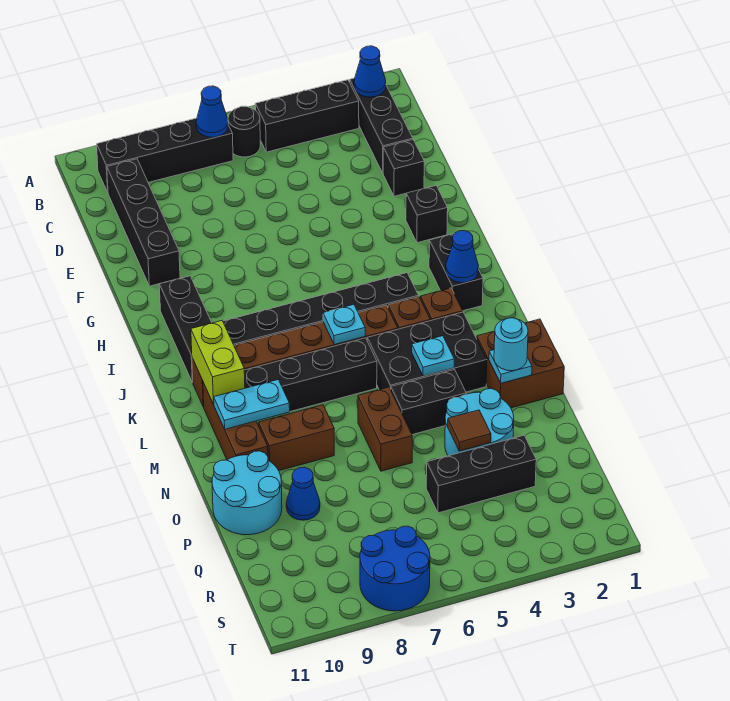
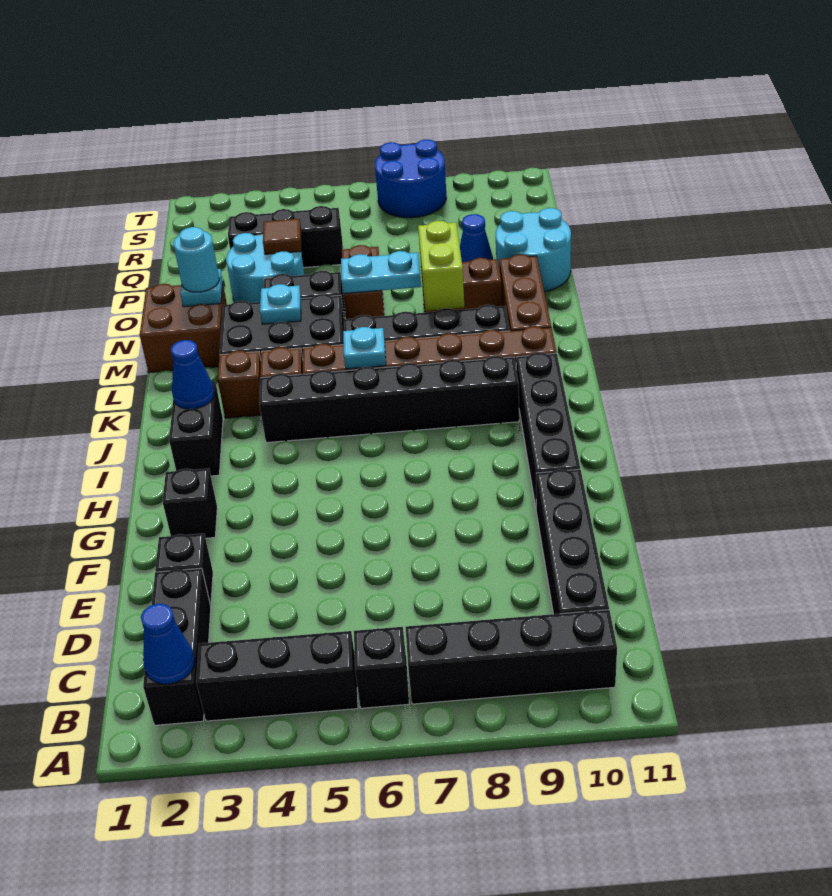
black 1x1 round brick [228,106,260,157] -> black 1x1 brick [354,627,409,708]
blue 1x1 cone [196,86,228,137] -> none
black 1x3 brick [159,276,212,382] -> black 1x4 brick [516,353,580,507]
lime 1x2 brick [191,321,245,404] -> lime 1x2 brick moved to [418,221,464,311]
cyan 1x2 plate [214,380,290,429] -> cyan 1x2 plate moved to [341,251,421,294]

